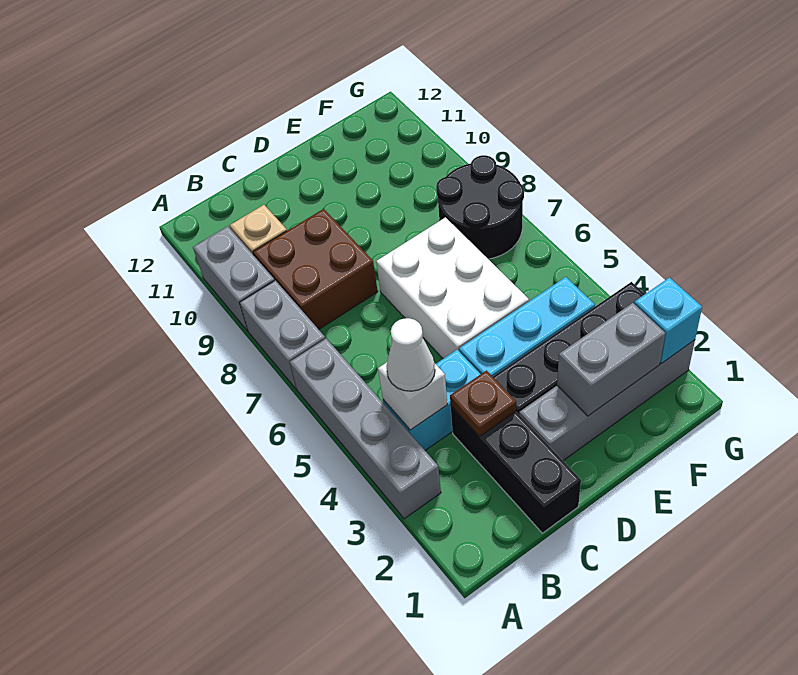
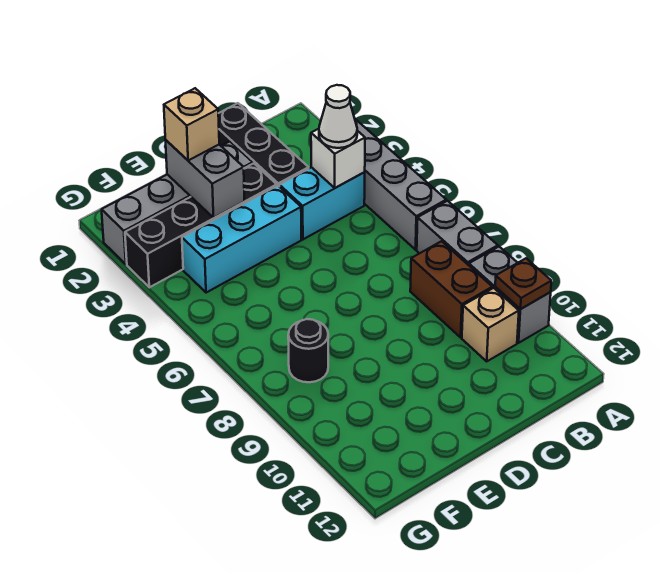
brown 2x2 brick [253,209,378,329] -> brown 1x2 brick [410,241,492,337]
brown 1x1 plate [450,371,516,437] -> brown 1x1 plate moved to [495,258,551,309]
white 2x3 brick [376,218,529,359] -> none
grey 1x2 brick [557,303,665,416] -> grey 1x2 brick turned to [166,140,244,218]
none -> tan 1x1 brick [164,88,219,161]
black 2x2 round brick [436,155,524,259] -> black 1x1 round brick [288,319,328,382]
cyan 1x1 brick [634,278,702,364] -> none

